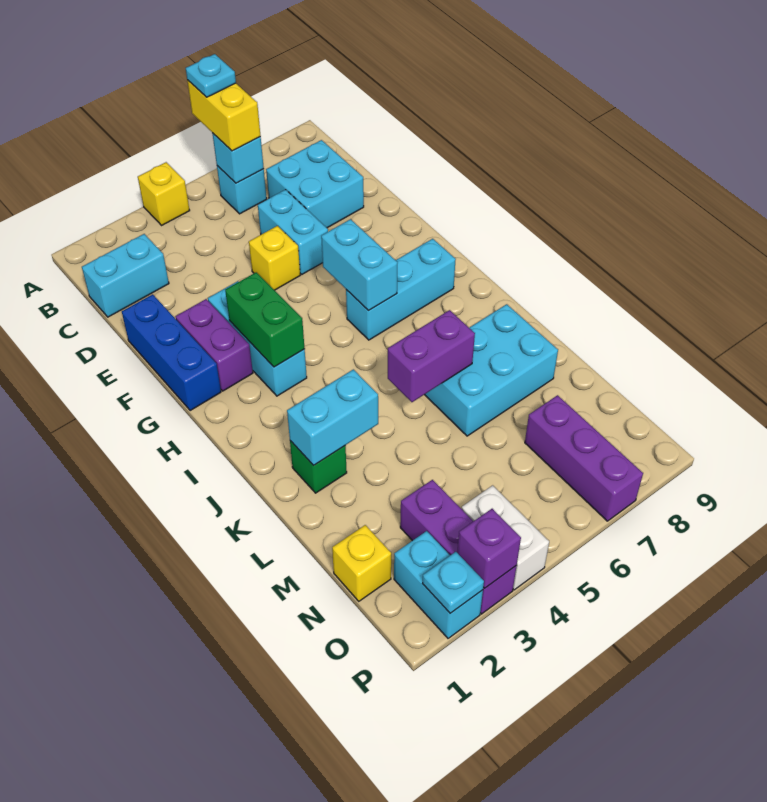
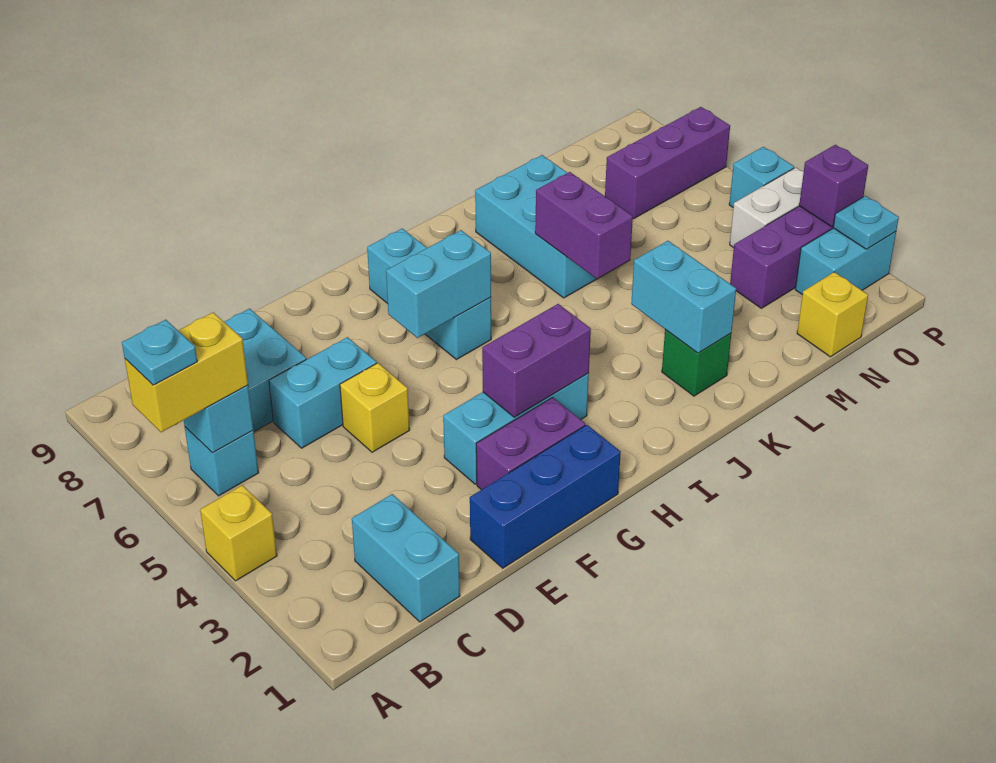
green 1x2 brick [225,272,305,367] -> purple 1x2 brick [482,304,591,417]
none -> cyan 1x1 brick [729,147,794,207]

